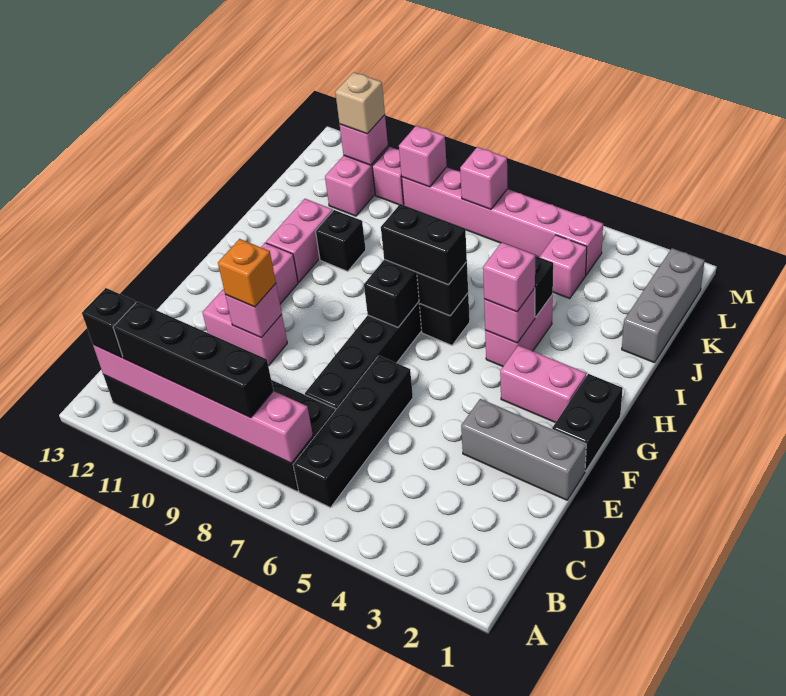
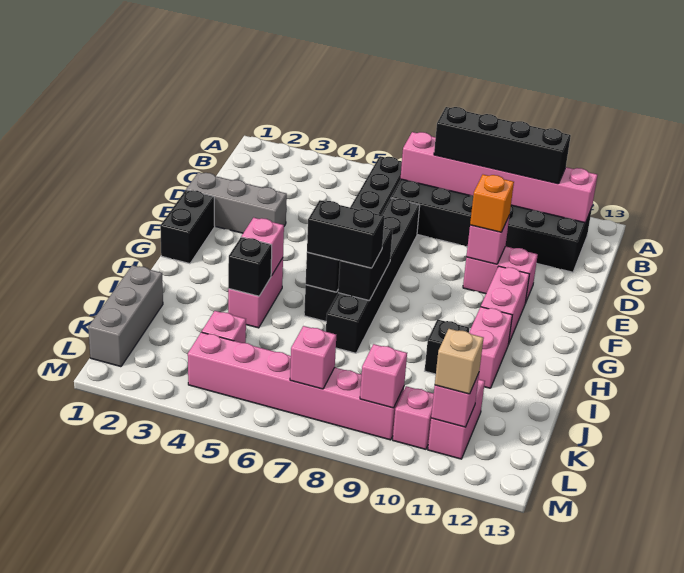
black 1x1 brick [82,288,136,358] -> none
pink 1x2 brick [500,345,587,423] -> none
pink 1x1 brick [483,242,535,312] -> none

